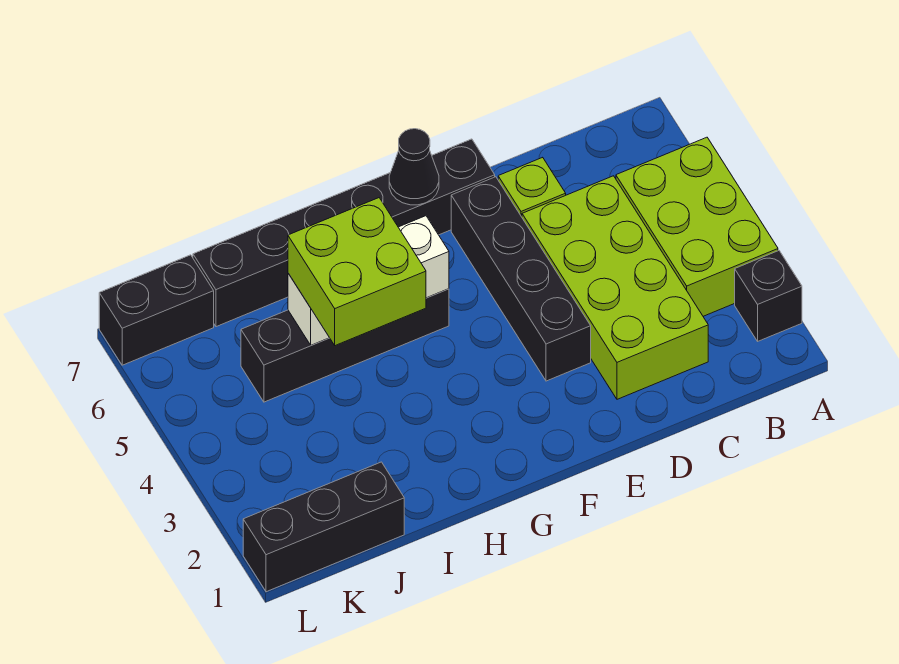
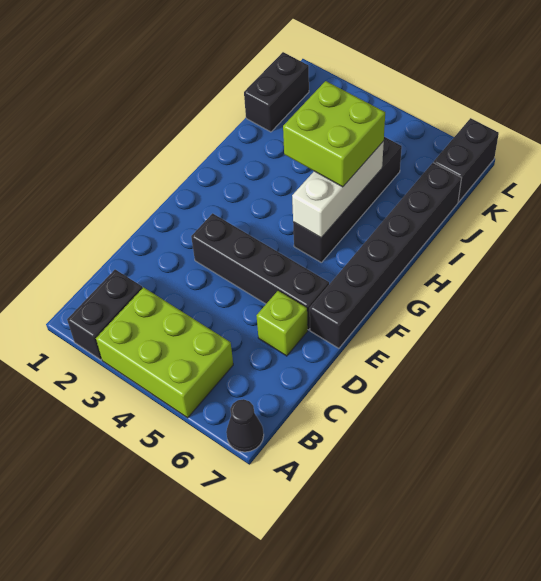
black 1x1 brick [735,251,802,341] -> black 1x2 brick [67,270,142,360]
lime 2x4 brick [522,176,708,399] -> none
black 1x1 cone [389,129,439,205] -> black 1x1 cone moved to [226,399,264,452]
black 1x3 brick [243,462,404,592] -> black 1x2 brick [244,52,309,132]

